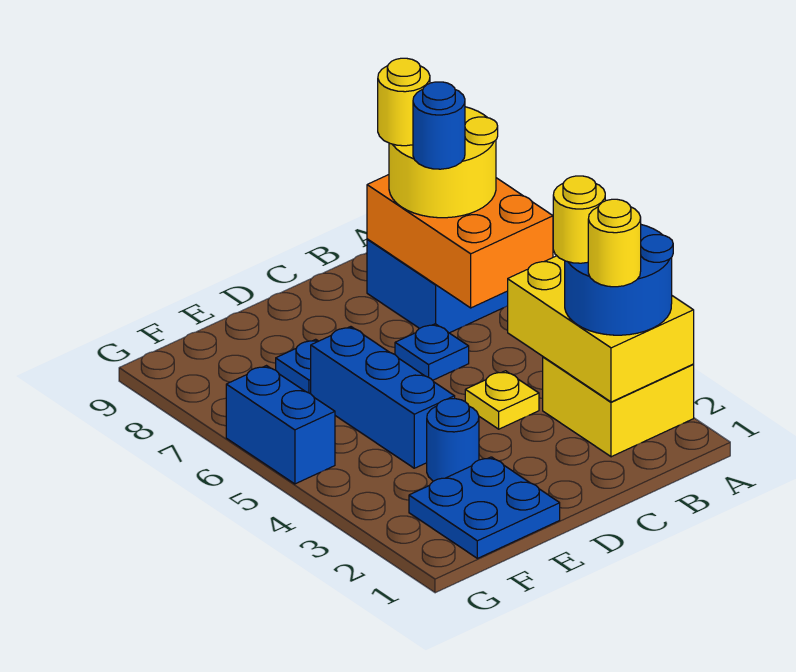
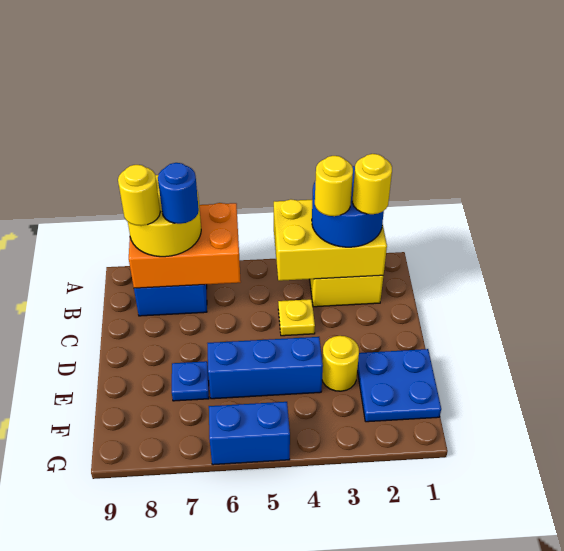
blue 1x1 plate [395,324,469,380] -> none
blue 1x1 round brick [427,399,479,481] -> yellow 1x1 round brick [322,336,359,391]

